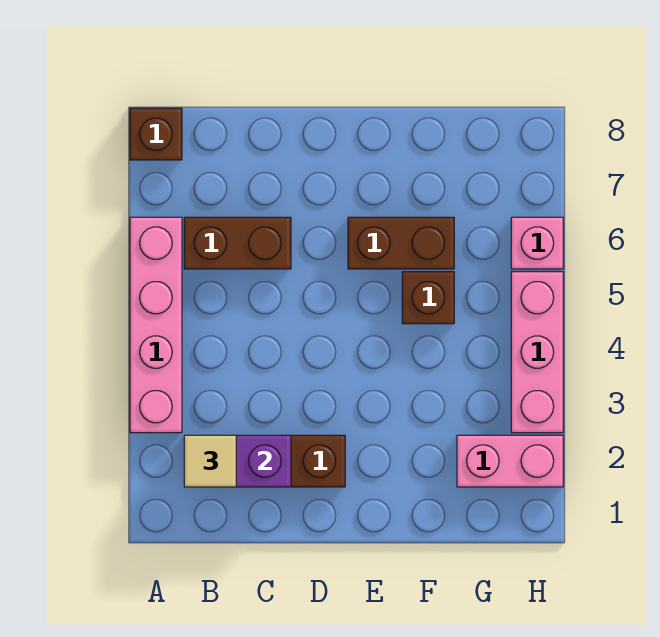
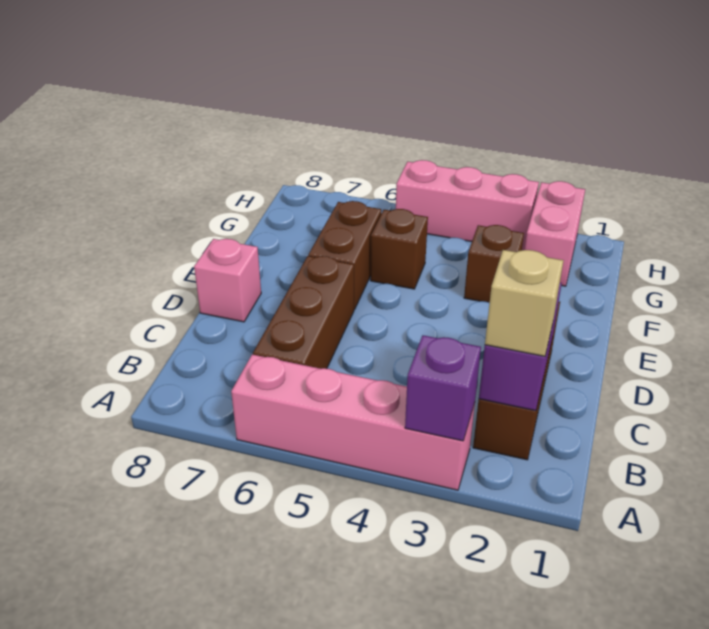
none -> purple 1x1 brick [405,335,481,441]
brown 1x1 brick [130,108,182,160] -> brown 1x1 brick moved to [464,225,524,303]
tan 1x1 tile [184,435,236,487] -> tan 1x1 brick [485,250,564,356]
brown 1x2 brick [184,217,291,269] -> brown 1x3 brick [253,256,354,369]
pink 1x1 brick [511,217,563,269] -> pink 1x1 brick moved to [194,239,261,322]

